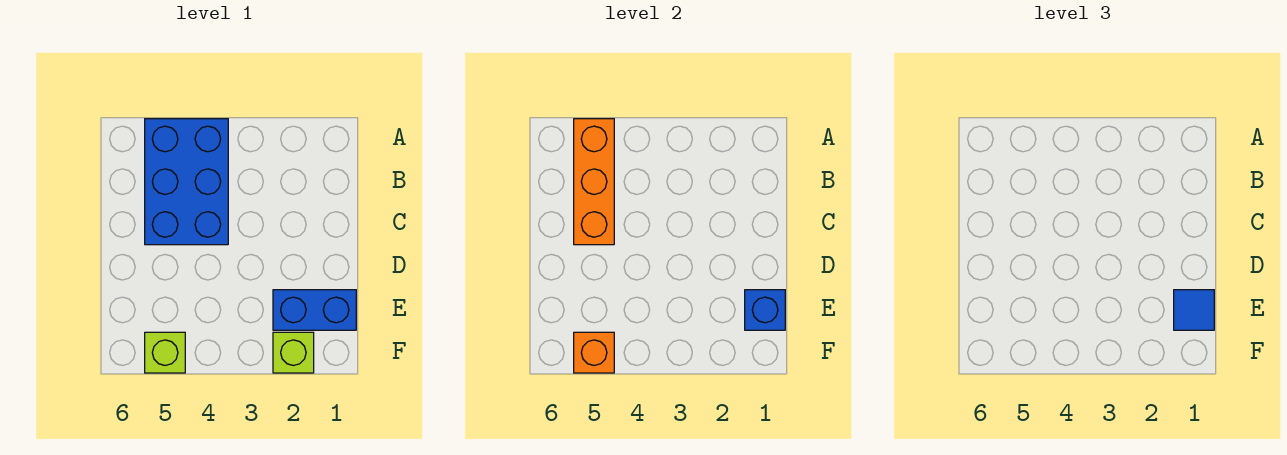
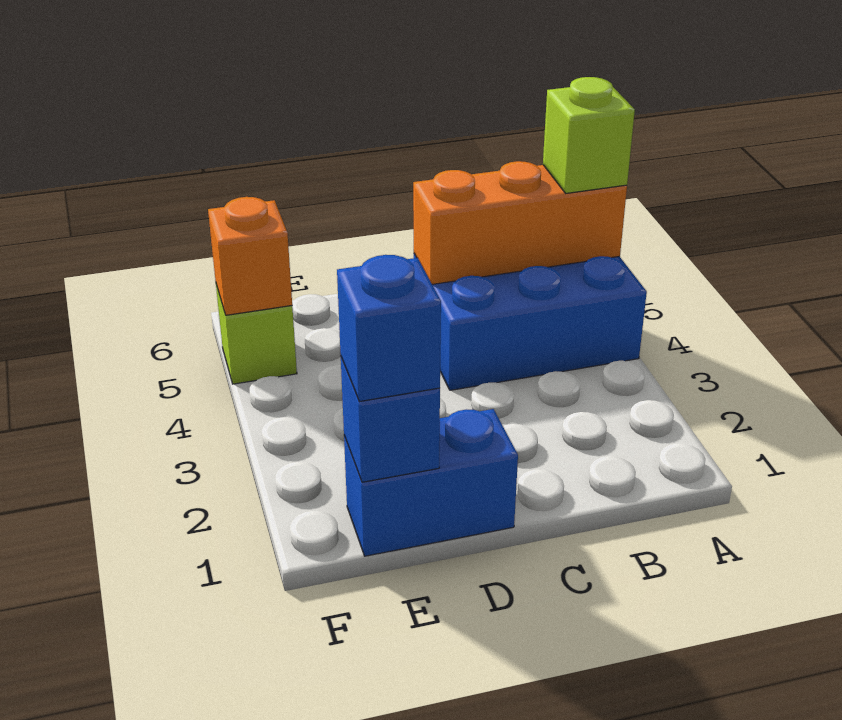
blue 1x2 brick [273,290,356,330] -> blue 1x2 brick turned to [344,409,518,556]
blue 1x1 tile [1174,290,1214,330] -> blue 1x1 brick [337,255,441,402]
lime 1x1 brick [273,332,314,373] -> lime 1x1 brick moved to [543,77,635,193]

